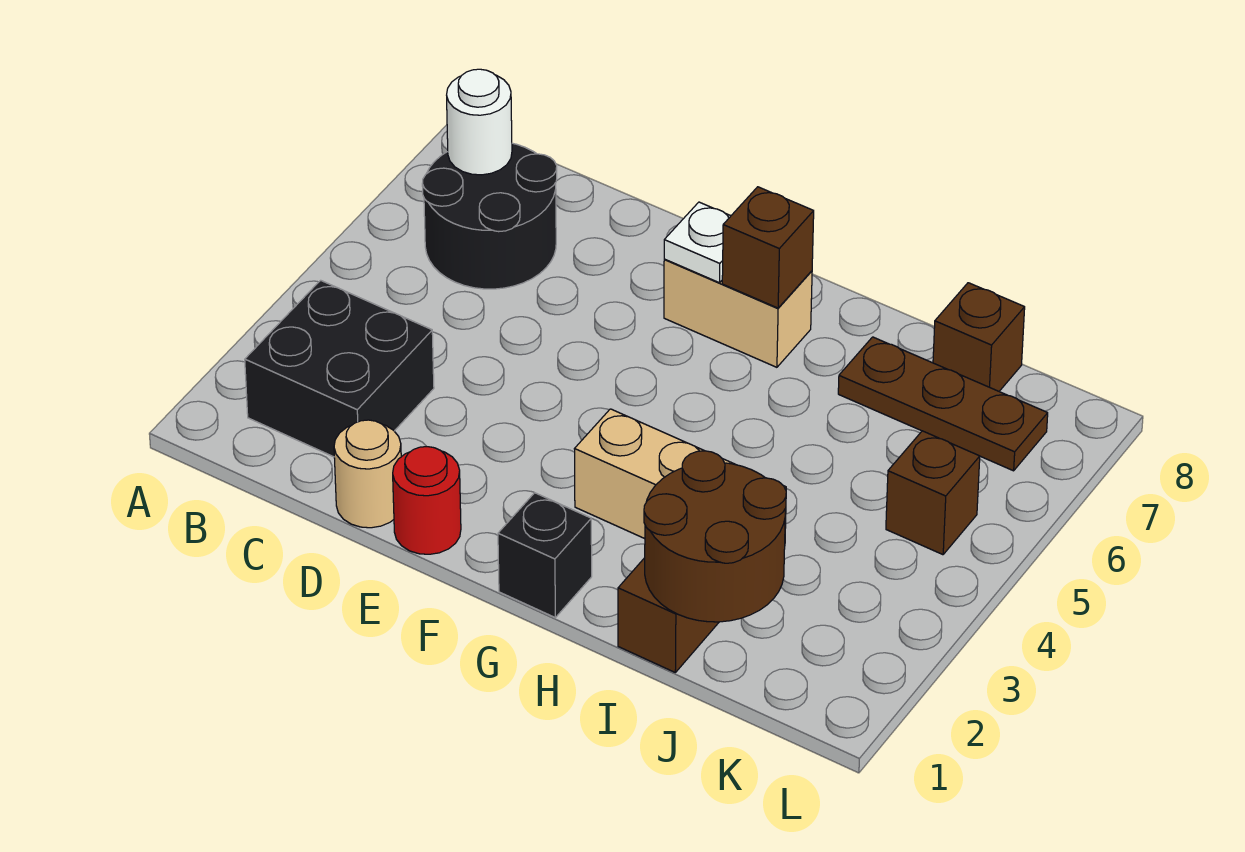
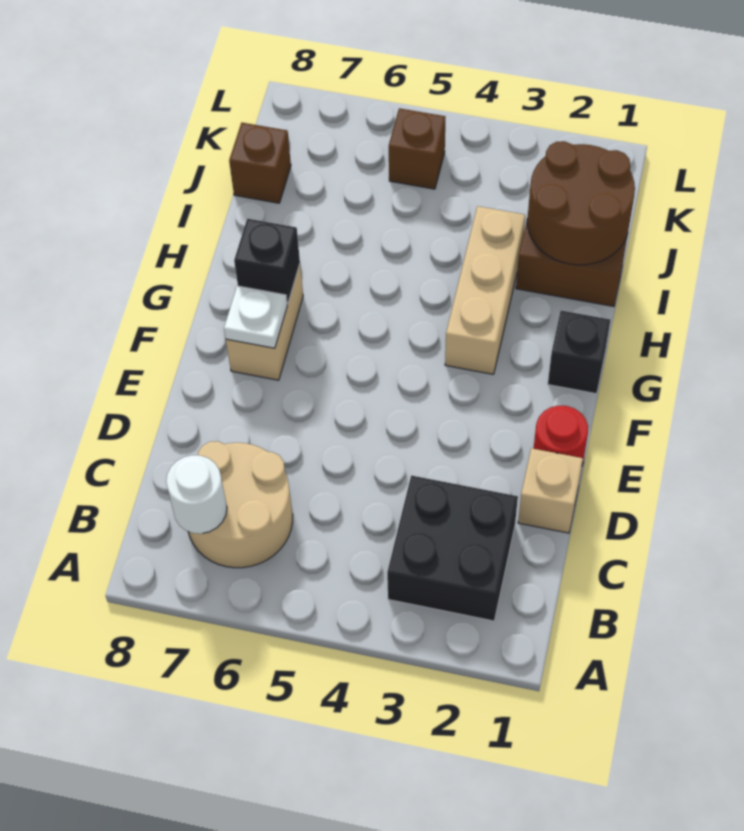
black 2x2 round brick [422,143,557,289] -> tan 2x2 round brick [188,441,293,568]
tan 1x1 round brick [334,420,401,528] -> tan 1x1 brick [518,448,583,533]
brown 1x1 brick [722,187,814,308] -> black 1x1 brick [234,219,300,304]
brown 1x3 plate [838,337,1048,471] -> none

